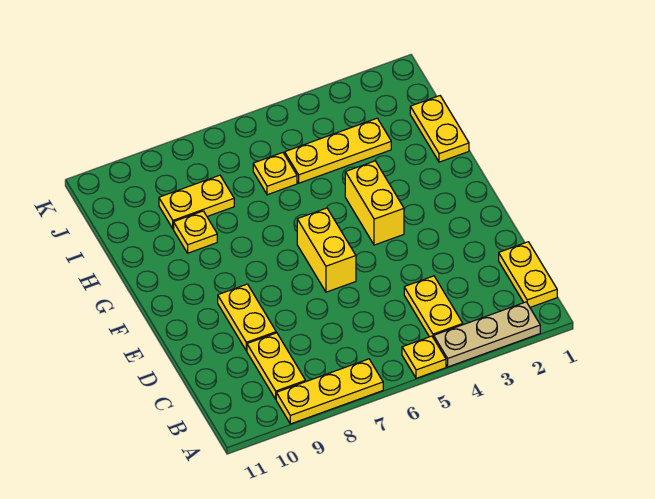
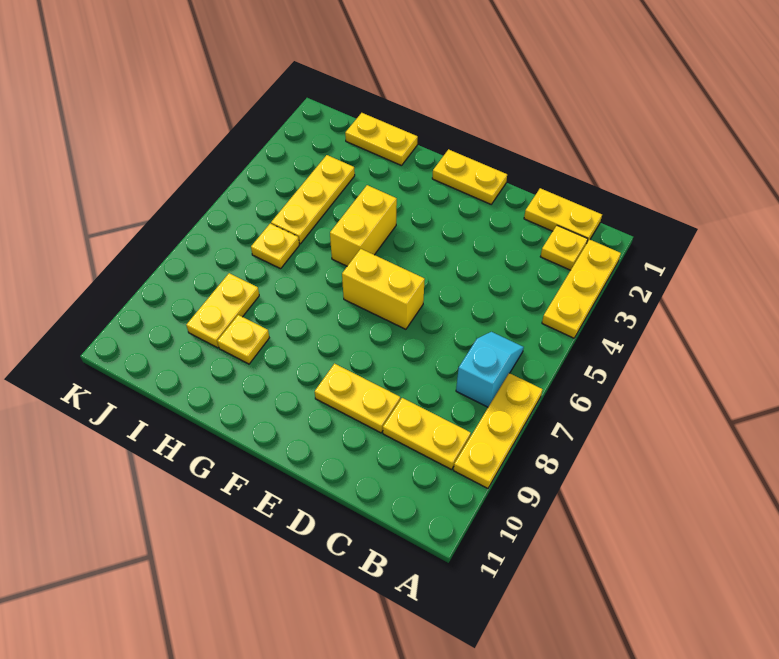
tan 1x3 plate [434,302,540,367] -> yellow 1x3 plate [542,239,621,338]
yellow 1x1 plate [402,336,446,378] -> yellow 1x1 plate moved to [540,226,588,270]
yellow 1x2 plate [404,276,463,338] -> yellow 1x2 plate moved to [432,149,507,204]
none -> cyan 1x2 slope [456,332,524,407]
yellow 1x2 brick [345,161,404,245] -> yellow 1x2 brick turned to [330,185,397,266]

